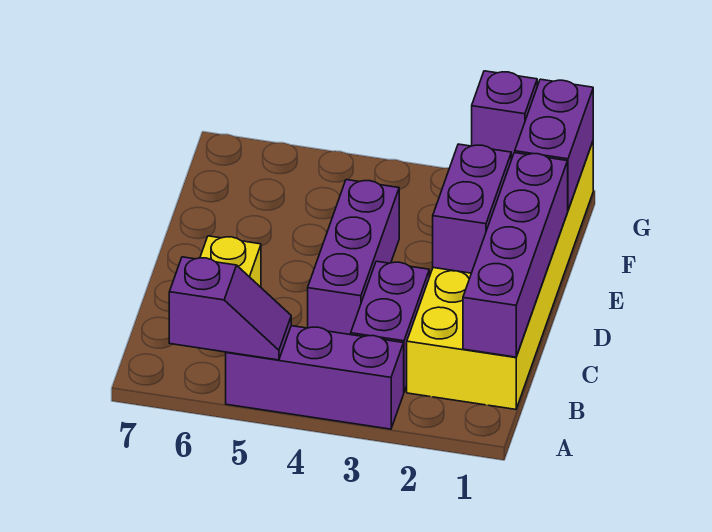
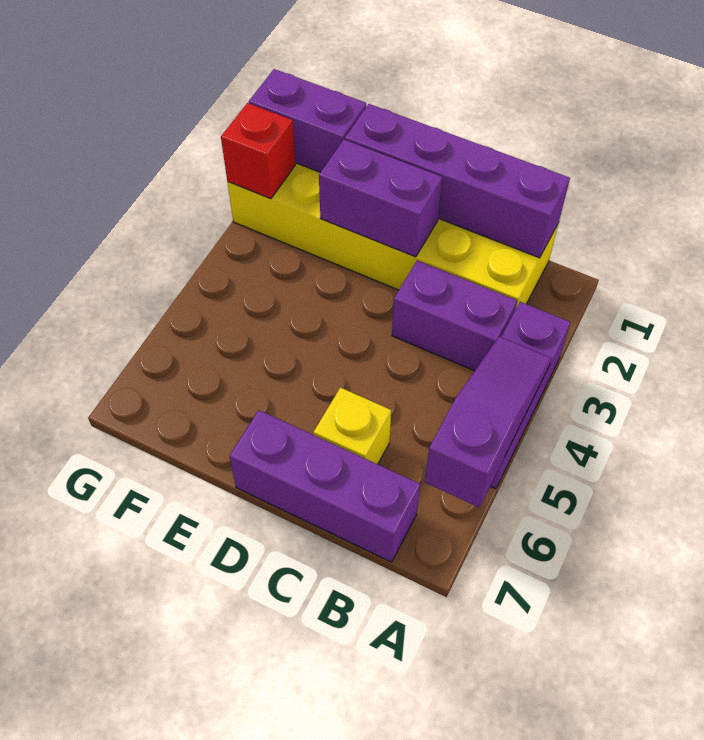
purple 1x2 slope [169,257,291,360] -> purple 1x3 slope [425,337,551,508]
purple 1x3 brick [308,180,399,335] -> purple 1x3 brick moved to [229,410,420,562]
purple 1x1 brick [472,71,537,160] -> red 1x1 brick [221,103,296,199]

